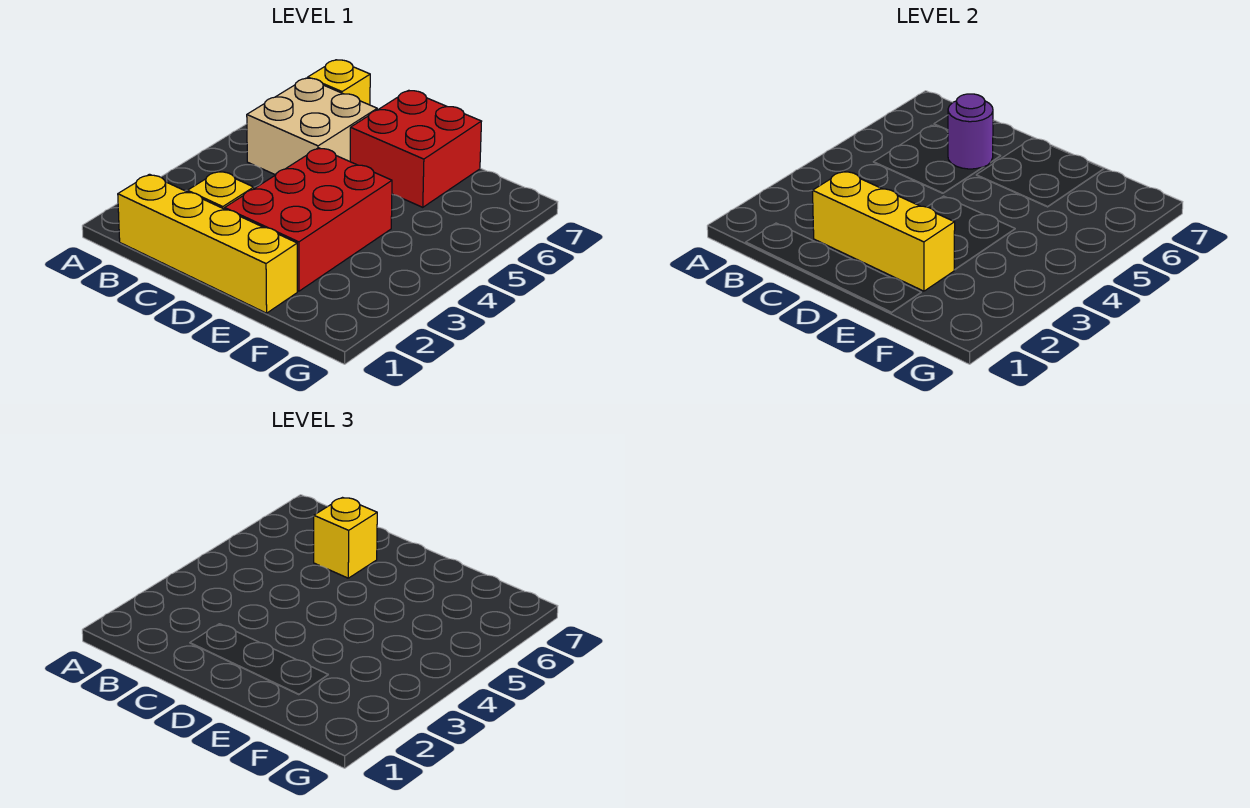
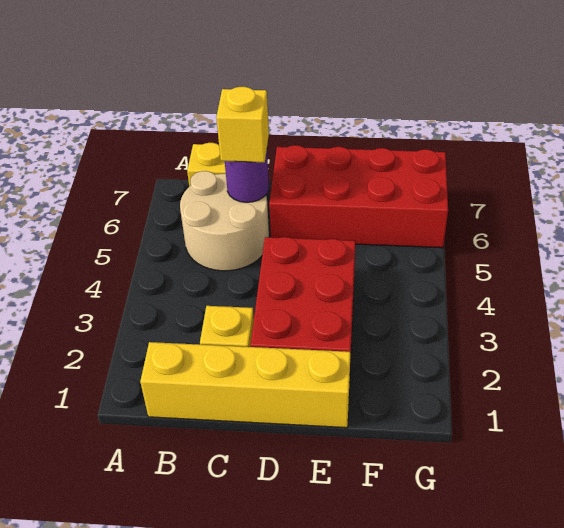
tan 2x2 brick [247,78,377,175] -> tan 2x2 round brick [180,171,269,271]
yellow 1x3 brick [813,171,955,291] -> none
red 2x2 brick [350,90,482,207] -> red 2x4 brick [269,145,448,248]

